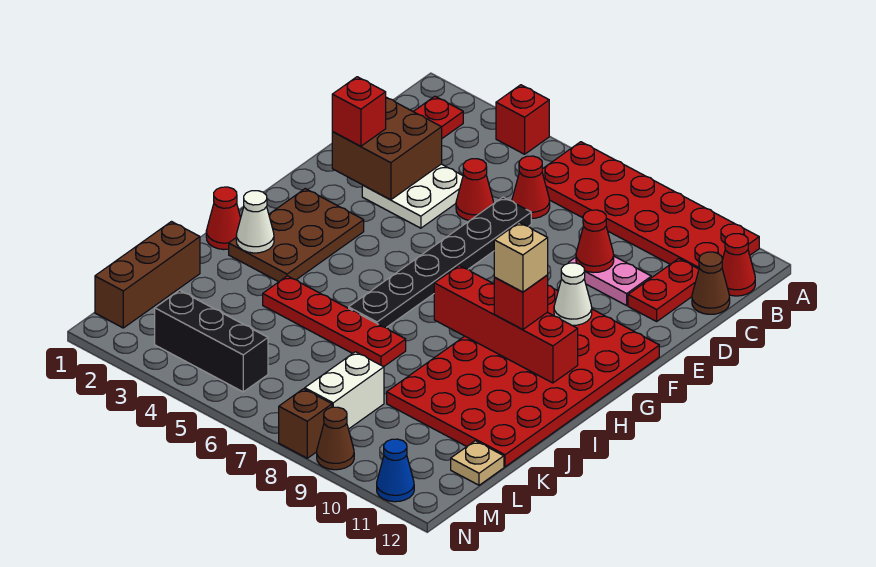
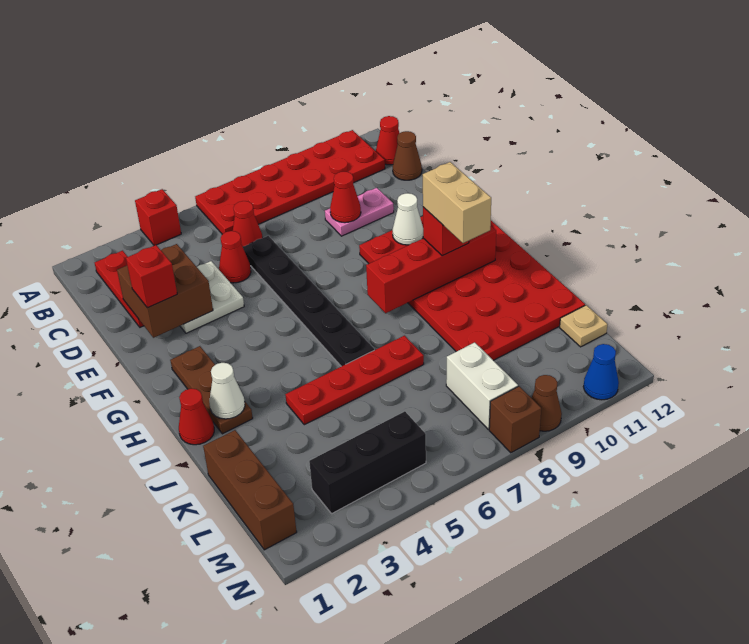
red 1x2 plate [628,259,699,321] -> none
brown 2x3 plate [229,189,364,282] -> brown 1x3 plate [170,346,253,434]
tan 1x1 brick [494,223,548,292] -> tan 1x2 brick [423,162,491,243]

